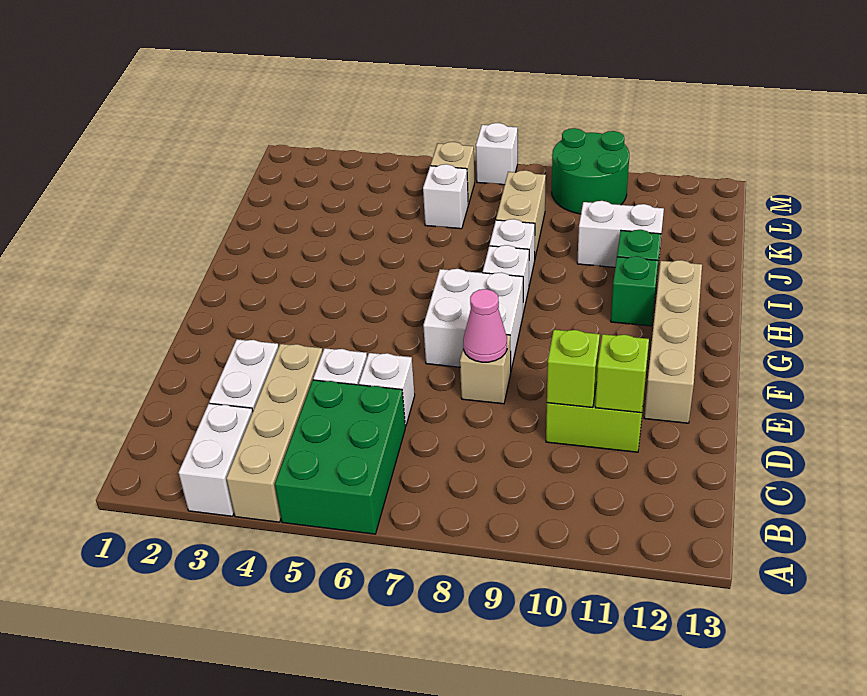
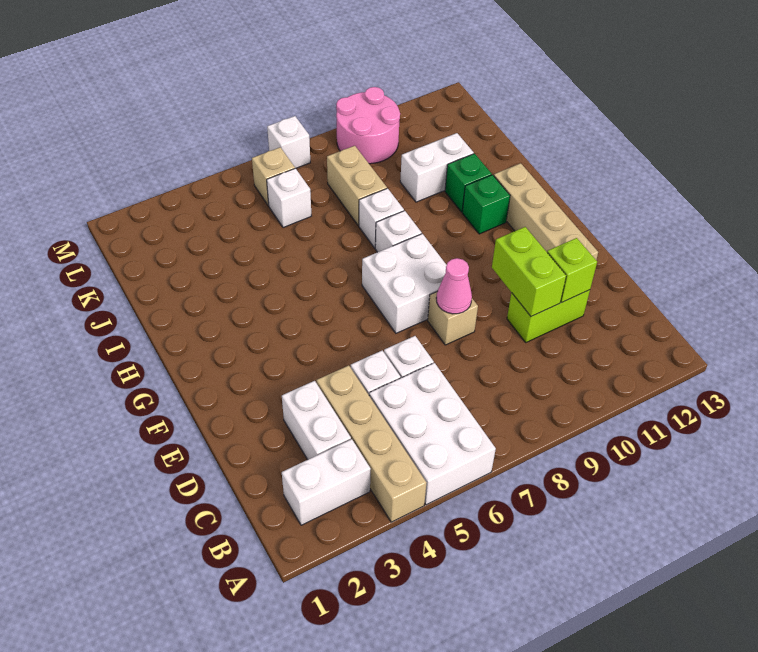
white 1x2 brick [179,403,253,516] -> white 1x2 brick turned to [282,439,371,525]
green 2x3 brick [275,380,405,534] -> white 2x3 brick [369,363,496,505]
lime 1x1 brick [547,330,600,407] -> lime 1x2 brick [492,227,566,316]
green 2x2 round brick [552,128,629,214] -> pink 2x2 round brick [336,87,400,164]

